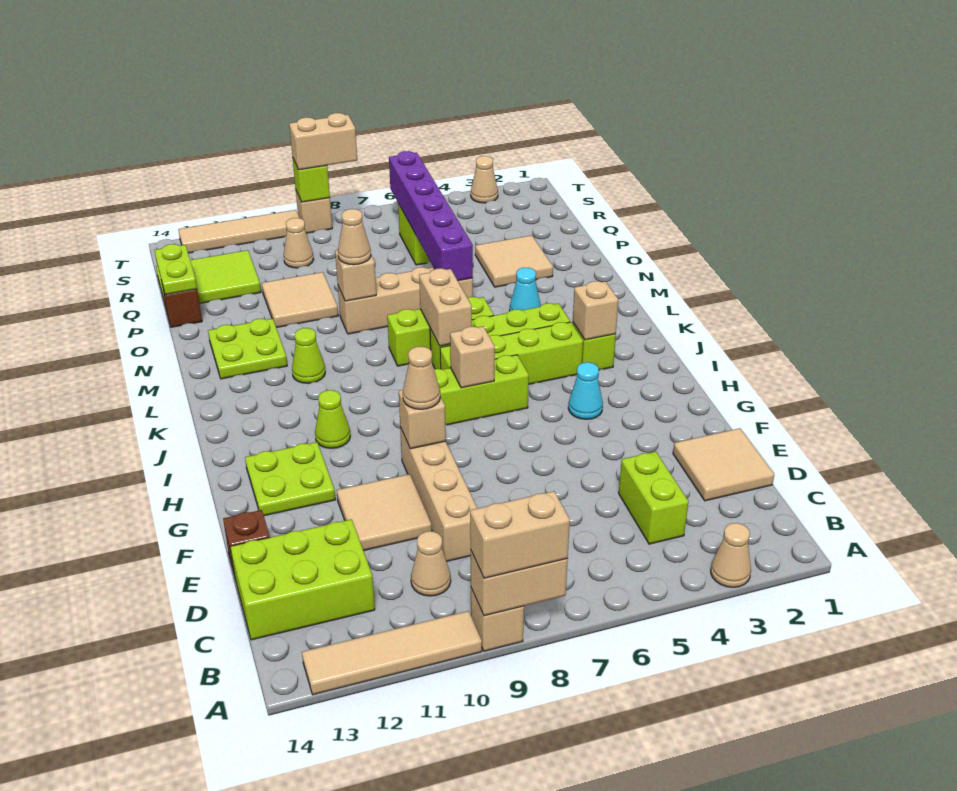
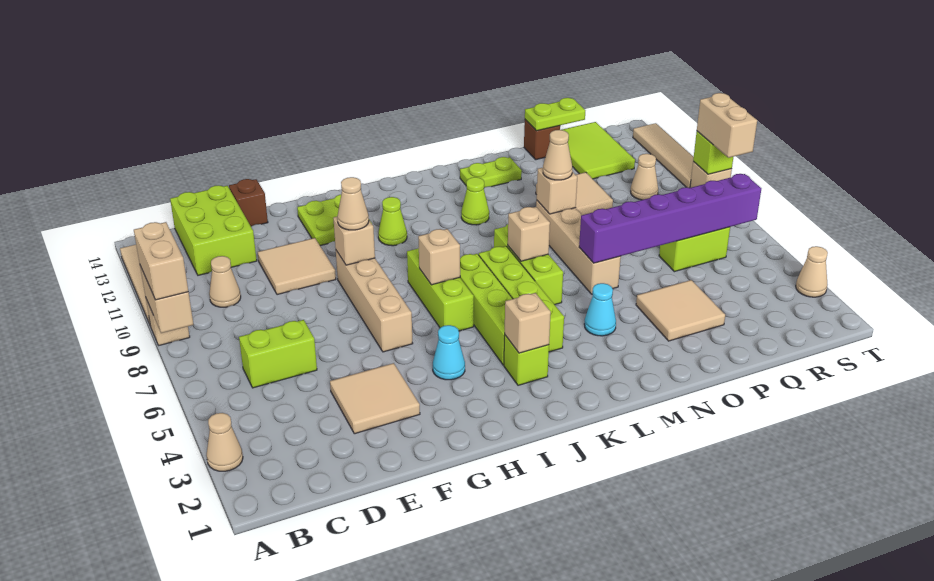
lime 1x2 brick [619,452,689,544] -> lime 1x2 brick moved to [239,320,317,388]
tan 2x2 tile [673,428,774,501] -> tan 2x2 tile moved to [330,363,420,434]
tan 1x4 brick [400,427,477,561] -> tan 1x4 brick turned to [336,251,413,352]
tan 1x2 brick [419,268,472,346] -> tan 1x1 brick [508,207,550,261]
lime 2x2 plate [208,319,287,379] -> lime 1x2 plate [460,157,522,188]

